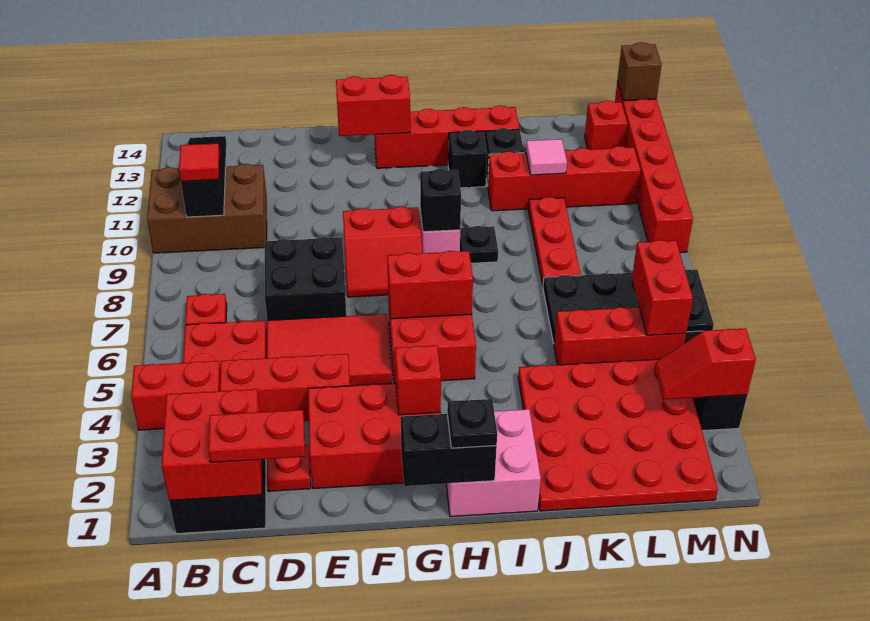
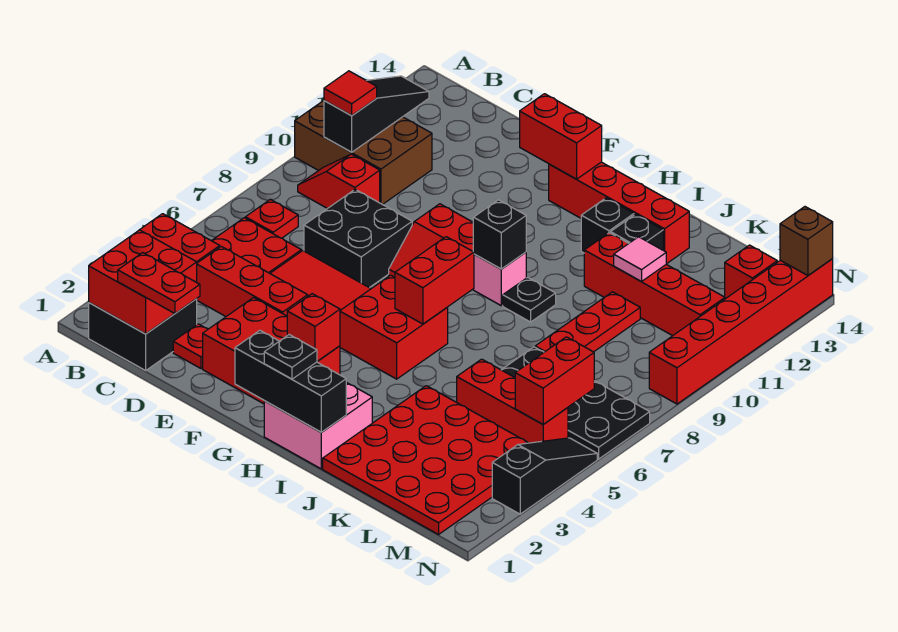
black 1x2 brick [401,414,497,486] -> black 1x3 brick [235,330,346,432]
red 1x2 brick [387,251,473,319] -> red 1x2 brick turned to [395,237,474,324]
red 1x2 slope [655,328,756,400] -> red 1x2 slope moved to [298,154,380,209]

